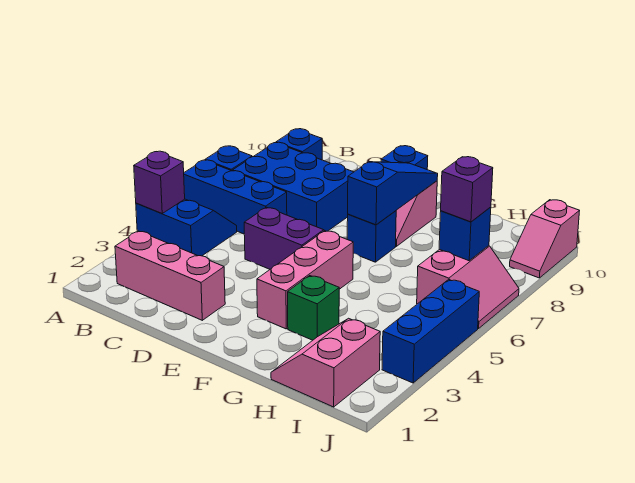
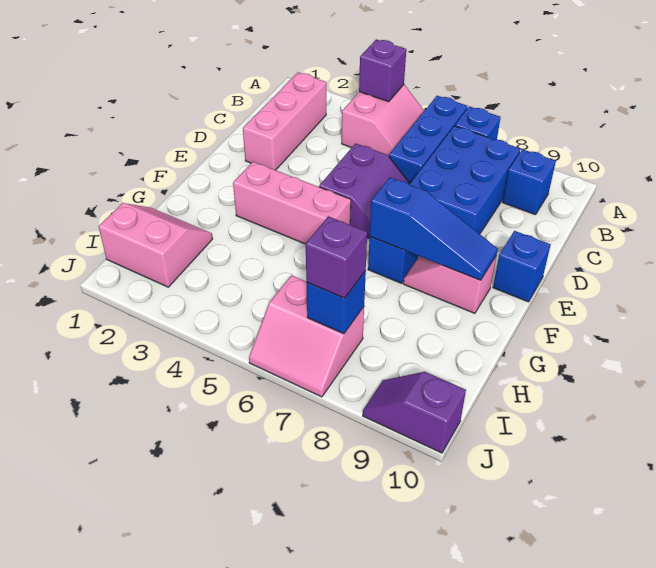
blue 2x2 slope [136,199,237,256] -> pink 2x2 slope [342,85,424,156]
green 1x1 brick [288,276,339,340] -> none
blue 1x3 brick [382,279,479,383] -> none
pink 1x2 slope [510,200,579,278] -> purple 1x2 slope [363,372,466,453]

